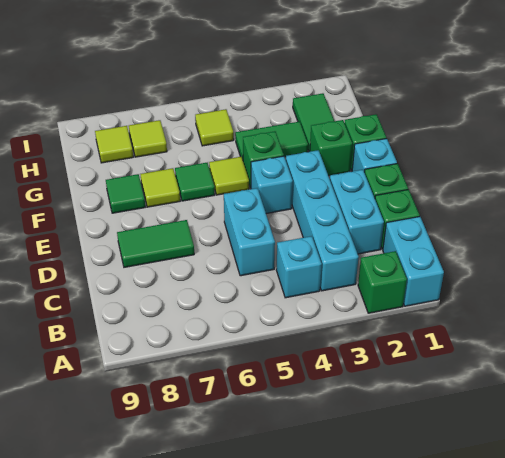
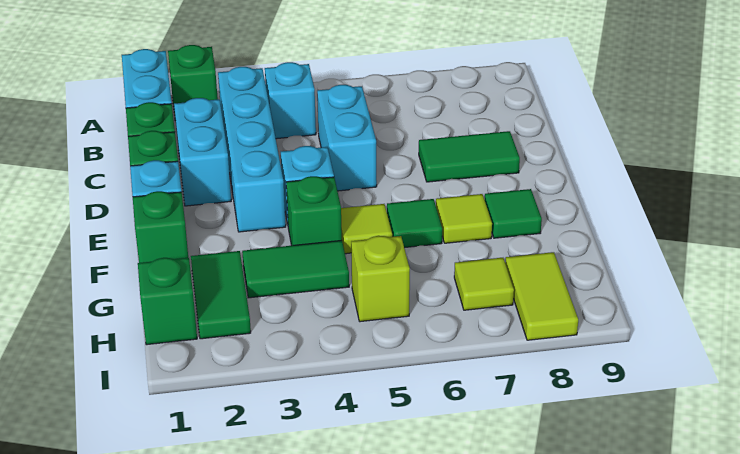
green 1x1 brick [310,120,352,176] -> green 1x1 brick moved to [138,258,197,345]
lime 1x1 tile [195,109,234,146] -> lime 1x1 brick [351,236,410,322]
lime 1x1 tile [95,126,133,163] -> lime 1x2 tile [505,252,578,340]

